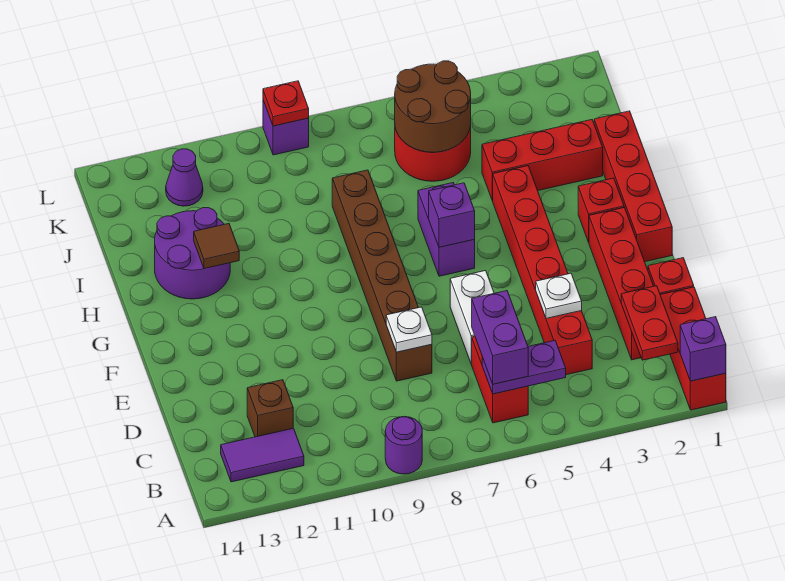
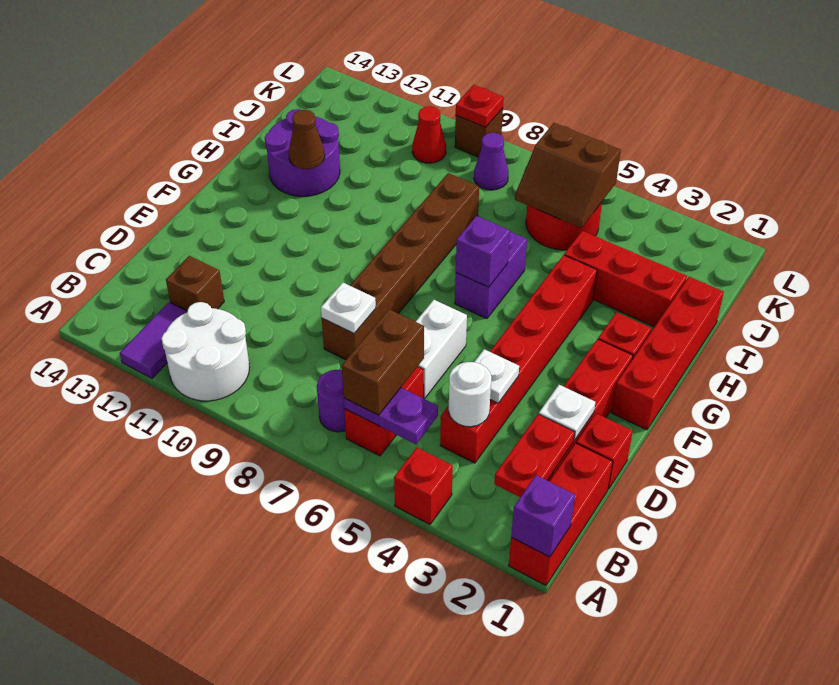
none -> red 1x1 brick [394,448,453,524]
purple 1x1 round brick [385,416,422,474] -> purple 1x1 round brick moved to [317,370,346,432]
none -> white 2x2 round brick [162,302,250,401]
purple 1x2 brick [472,291,528,384] -> brown 1x2 brick [342,309,424,415]
purple 1x2 tile [221,428,304,482] -> purple 1x2 tile turned to [120,302,187,378]
none -> white 1x1 round brick [449,362,491,427]
none -> white 1x1 plate [539,385,595,440]
brown 1x1 tile [194,224,239,269] -> brown 1x1 cone [289,110,325,169]
brown 2x2 round brick [395,61,471,152] -> brown 2x2 slope [515,123,621,228]
none -> red 1x1 cone [412,106,446,163]
purple 1x1 cone [166,149,203,206] -> purple 1x1 cone moved to [474,133,508,190]
purple 1x1 brick [263,100,309,155] -> brown 1x1 brick [455,108,503,157]

